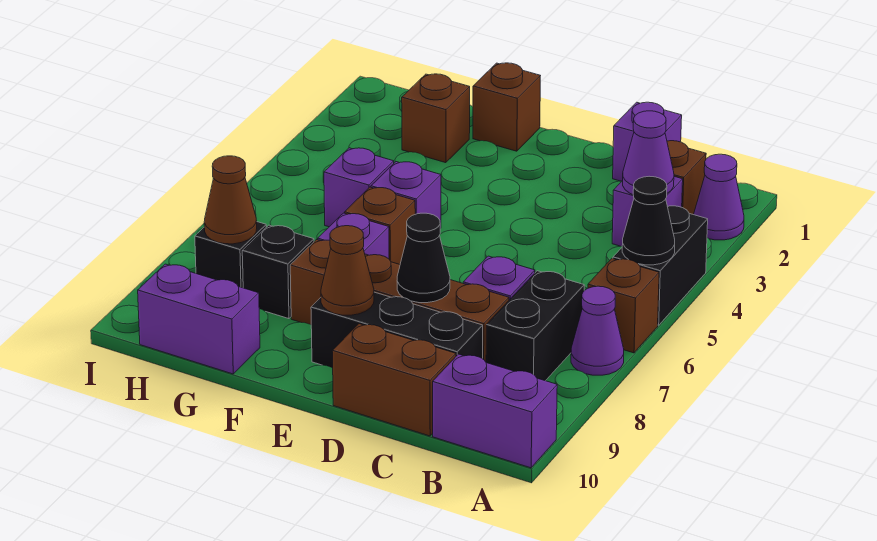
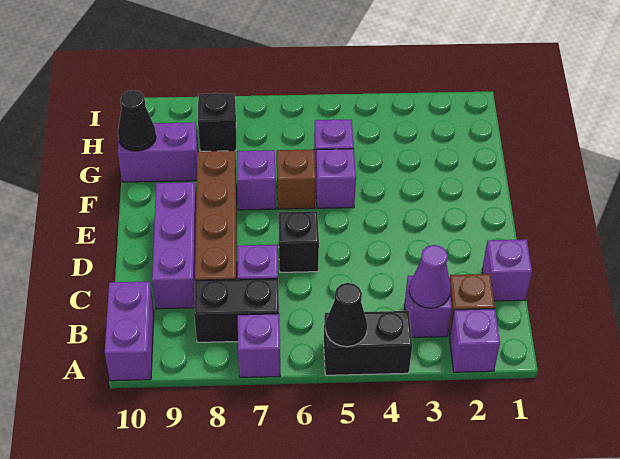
purple 1x1 cone [694,154,744,240] -> purple 1x1 brick [450,309,500,372]
brown 1x1 brick [588,258,659,353] -> none
purple 1x1 cone [571,286,624,375] -> purple 1x1 brick [238,314,280,377]
black 1x3 brick [311,292,483,368] -> purple 1x3 brick [152,182,196,309]
brown 1x2 brick [332,324,456,436] -> none
black 1x1 cone [397,213,450,303] -> black 1x1 cone moved to [118,90,156,151]
brown 1x1 cone [321,226,374,315] -> none
brown 1x1 brick [473,63,540,151] -> none
brown 1x1 brick [402,74,470,163] -> none
black 1x1 brick [242,225,314,319] -> black 1x1 brick moved to [278,211,319,272]
purple 1x2 brick [138,264,260,374] -> purple 1x2 brick turned to [118,122,198,182]
brown 1x1 cone [204,156,257,244] -> none

